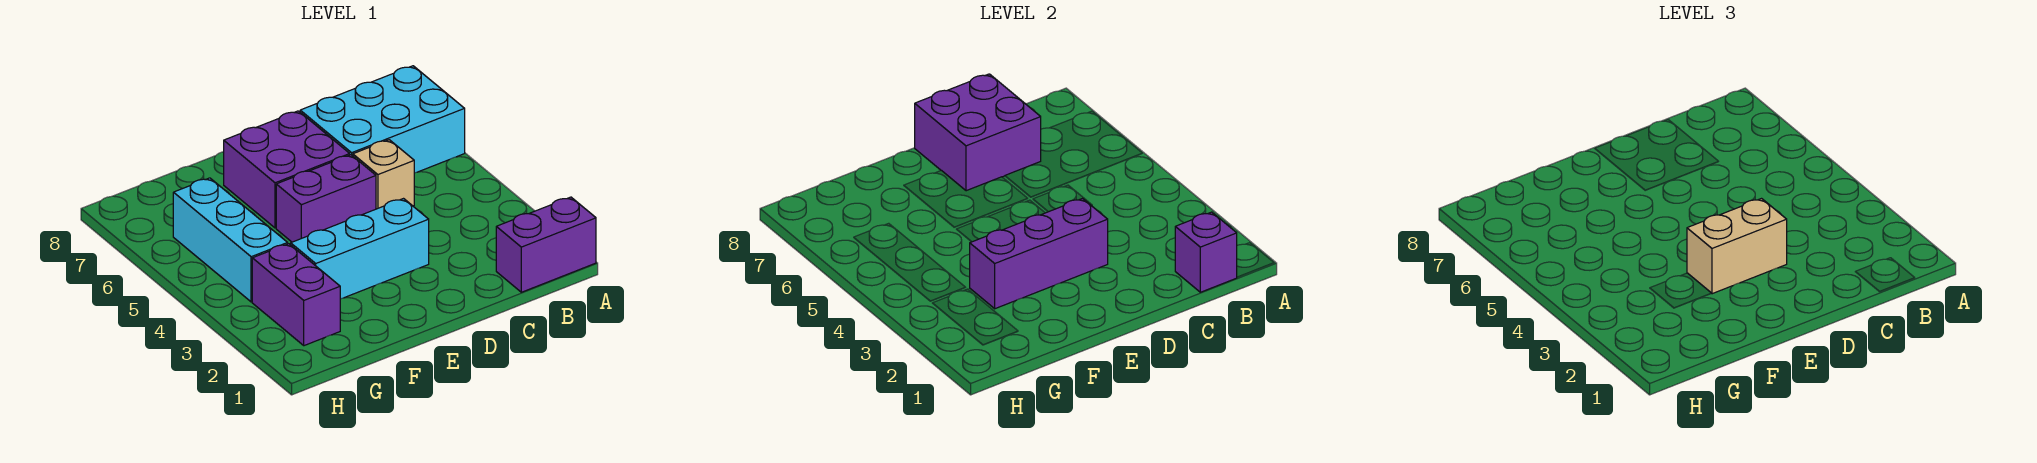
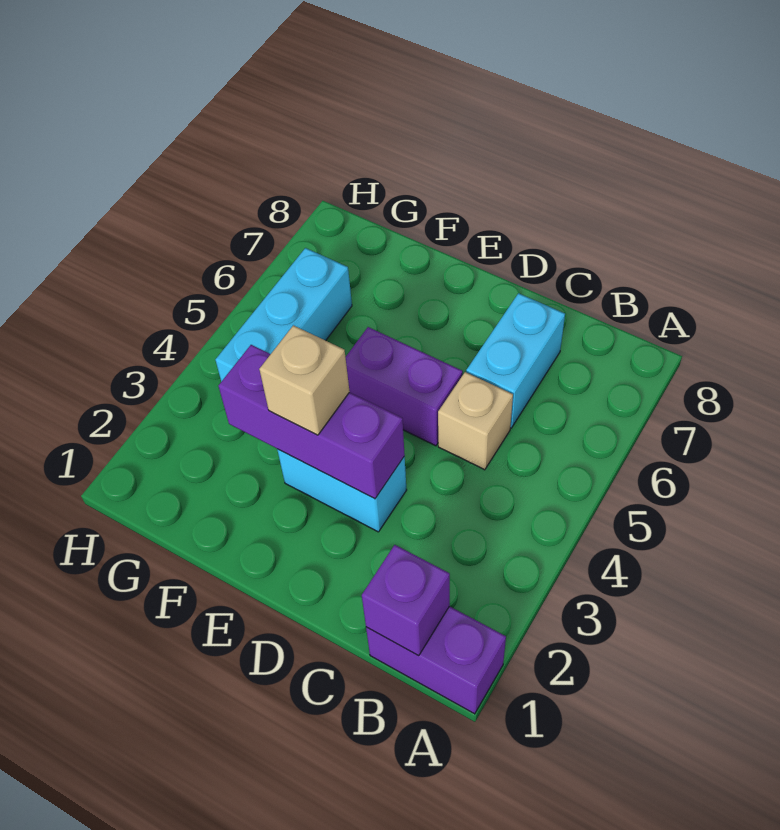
cyan 2x3 brick [300,66,465,173] -> cyan 1x2 brick [466,293,565,428]
purple 2x2 brick [915,74,1041,191] -> none
cyan 1x3 brick [291,199,429,299] -> cyan 1x2 brick [277,449,407,532]
tan 1x2 brick [1687,199,1787,294] -> tan 1x1 brick [259,325,350,435]
purple 2x2 brick [224,111,350,228] -> none
purple 1x2 brick [252,244,340,346] -> none

